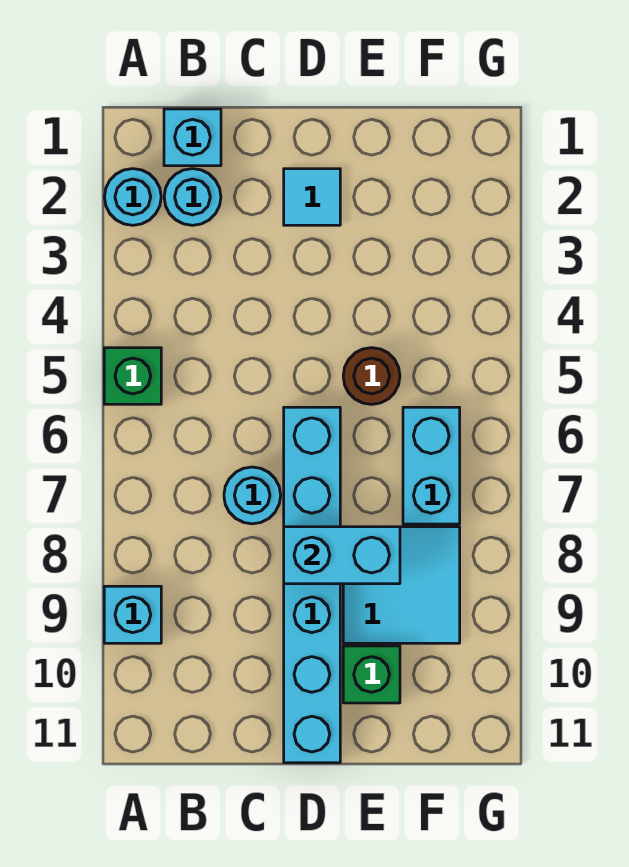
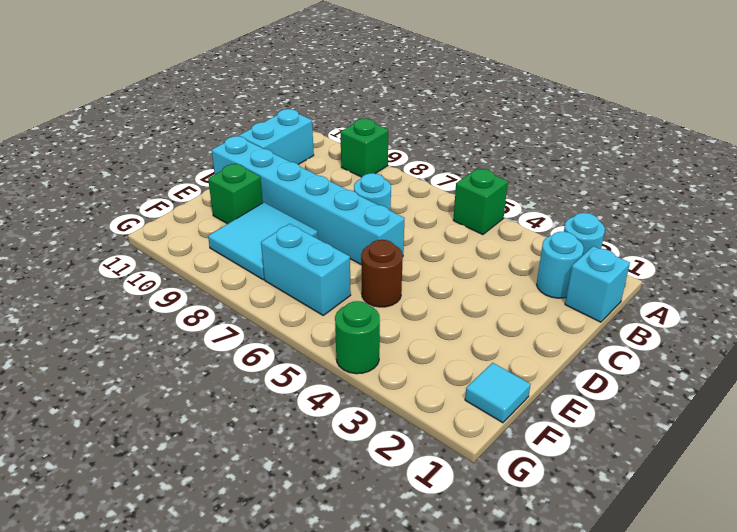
cyan 1x1 brick [104,586,161,643] -> green 1x1 brick [340,119,388,177]
cyan 1x1 tile [284,169,340,225] -> cyan 1x1 tile moved to [465,363,531,423]
cyan 1x2 brick [284,527,400,584] -> cyan 1x2 brick moved to [239,109,314,164]
none -> green 1x1 round brick [335,301,380,374]

